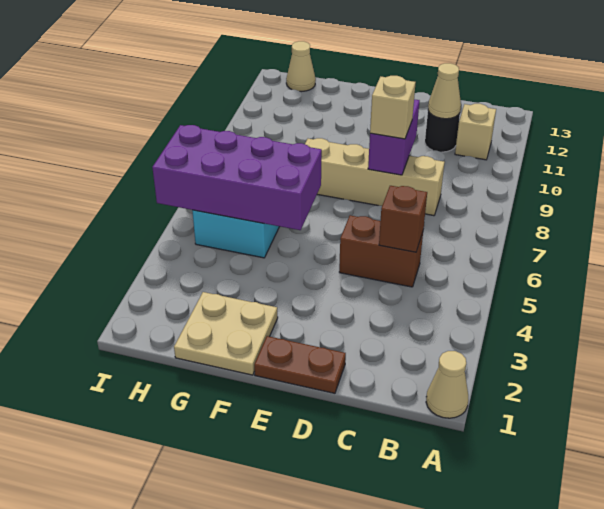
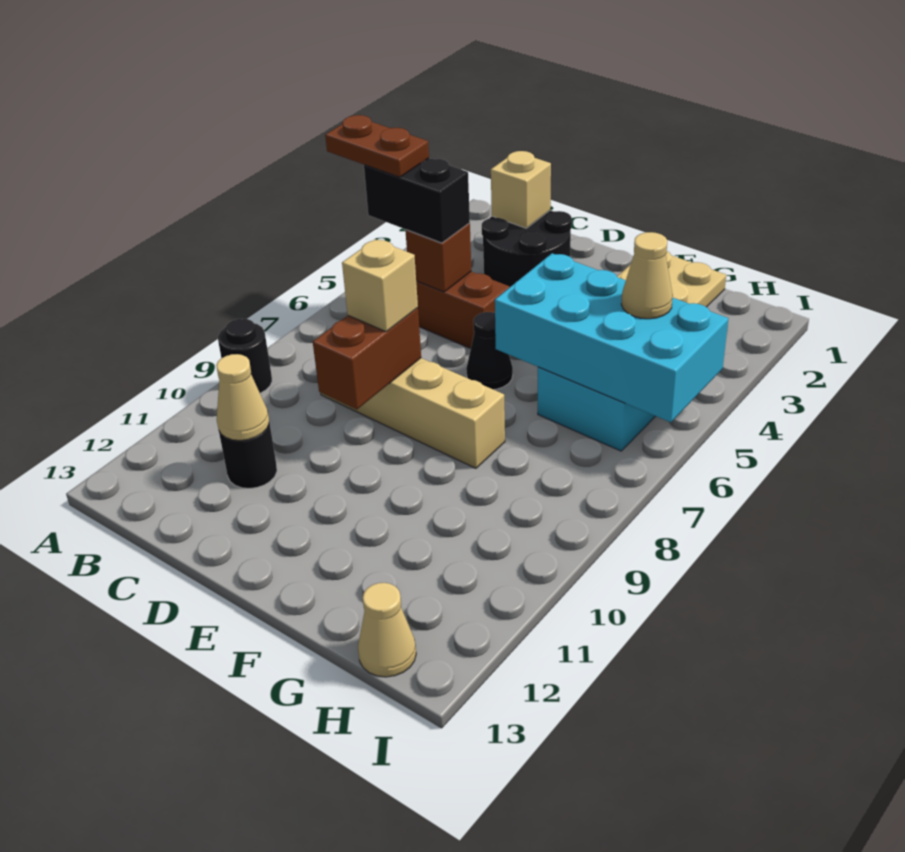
tan 1x1 cone [426,351,468,418] -> tan 1x1 cone moved to [621,232,673,319]
none -> black 1x1 round brick [218,319,272,393]
none -> black 1x2 brick [364,158,470,243]
tan 1x1 brick [455,104,496,160] -> tan 1x1 brick moved to [491,151,551,228]
none -> black 2x2 round brick [482,210,572,287]
brown 1x2 plate [254,336,346,393] -> brown 1x2 plate moved to [325,115,429,177]
purple 1x2 brick [368,99,420,175] -> brown 1x2 brick [313,308,421,409]
none -> black 1x1 cone [466,312,513,390]
purple 2x4 brick [152,125,322,230] -> cyan 2x4 brick [495,253,729,422]

